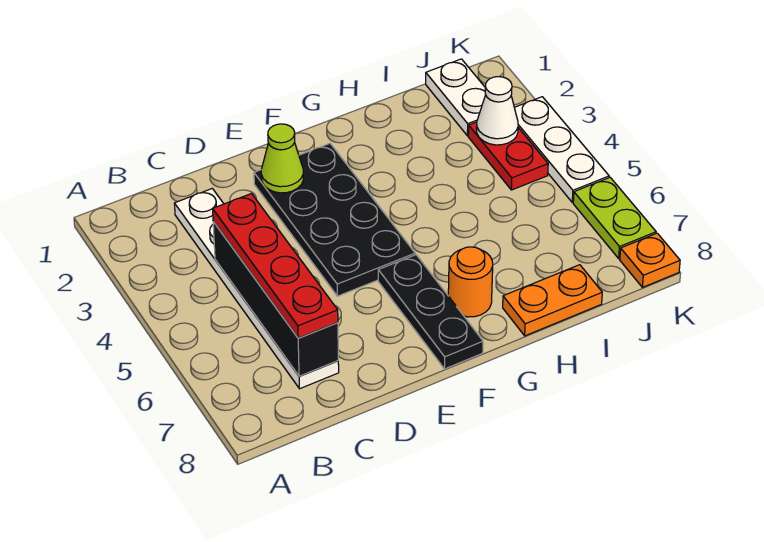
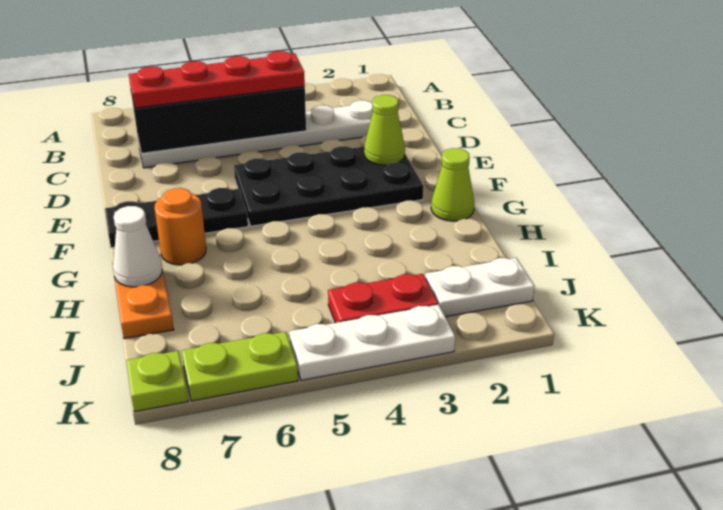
none -> lime 1x1 cone [431,148,474,221]
white 1x1 cone [476,77,518,145] -> white 1x1 cone moved to [113,206,162,287]
orange 1x1 plate [620,233,680,287] -> lime 1x1 plate [126,351,188,412]

